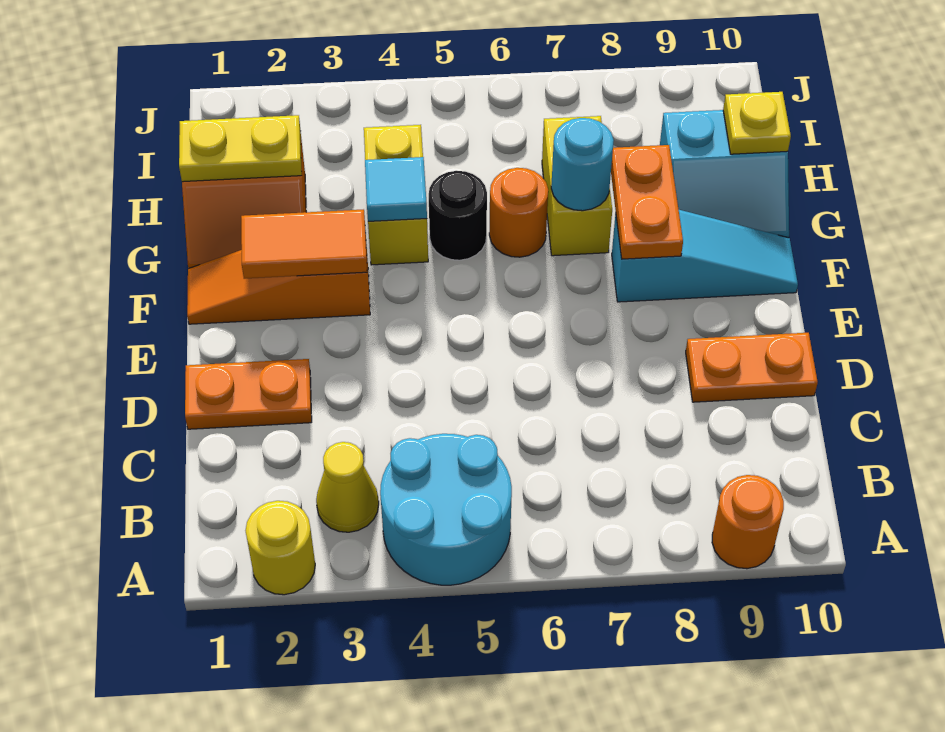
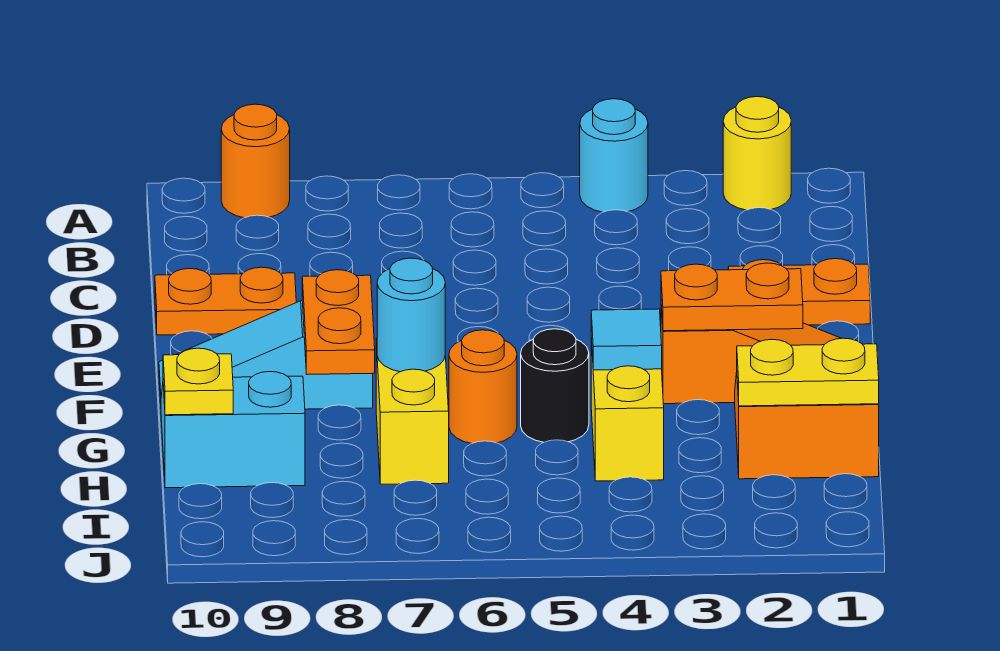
cyan 2x2 round brick [380,434,512,585] -> cyan 1x1 round brick [580,99,648,212]
yellow 1x1 cone [316,442,379,532] -> none
orange 1x2 tile [241,209,367,279] -> orange 1x2 plate [661,263,803,331]

